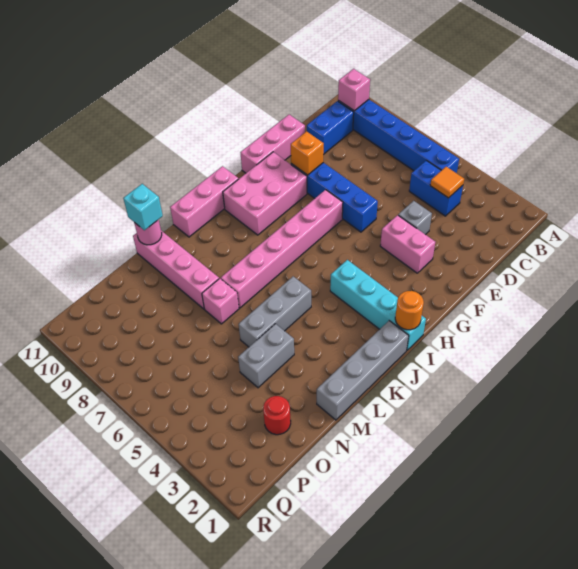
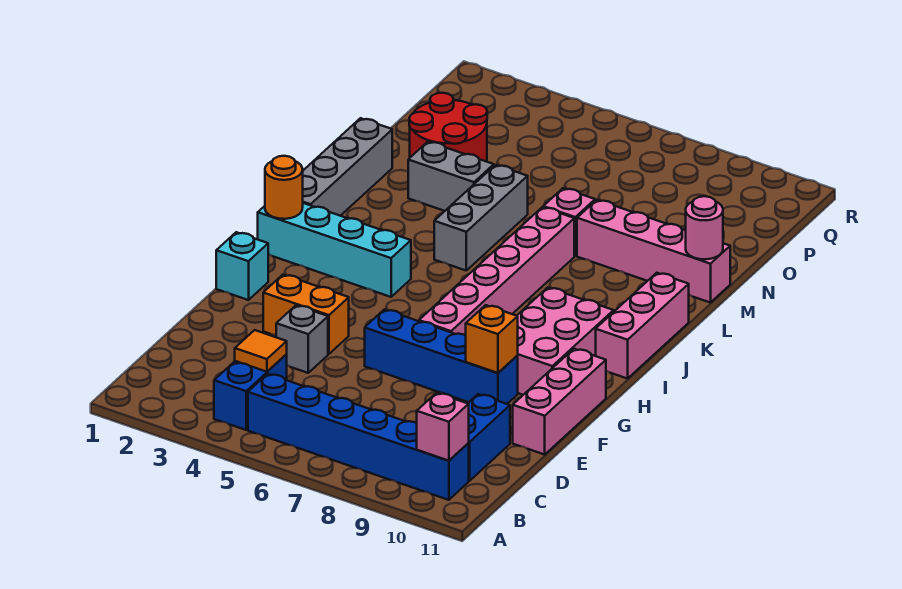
blue 1x2 brick [409,160,463,216] -> blue 1x2 brick turned to [214,354,287,430]
pink 1x2 brick [380,215,435,273] -> orange 1x2 brick [263,275,349,354]
grey 1x2 brick [238,324,294,388] -> grey 1x2 brick turned to [408,142,494,211]
cyan 1x1 brick [123,184,163,230] -> cyan 1x1 brick moved to [216,232,268,300]
red 1x1 round brick [263,396,291,435] -> red 2x2 round brick [409,93,487,162]

